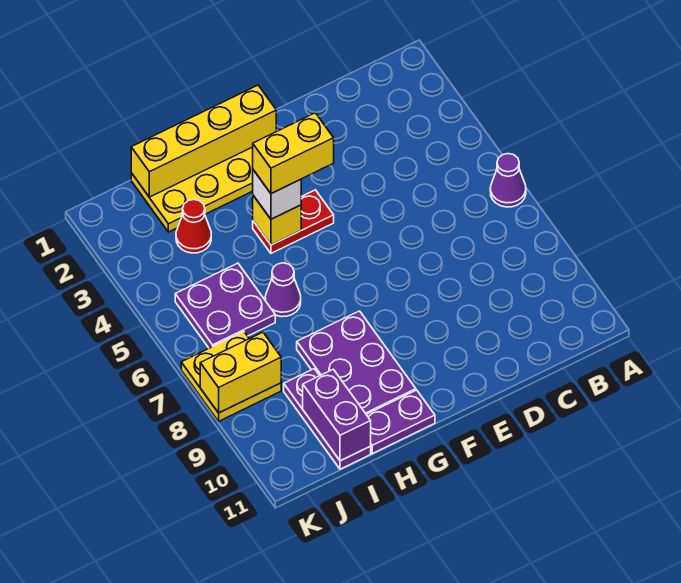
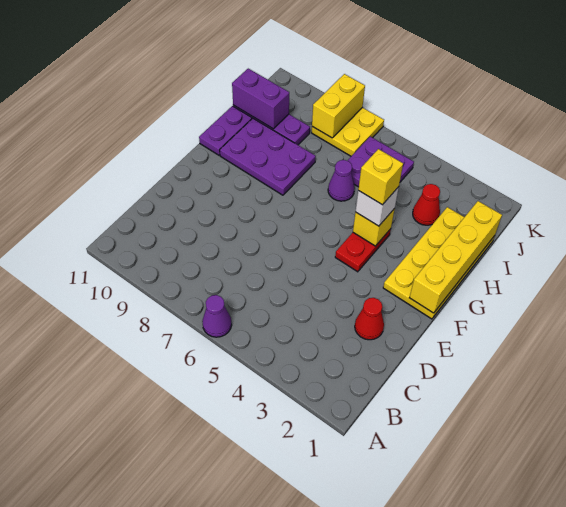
none -> red 1x1 cone [355,298,384,340]
yellow 1x2 brick [253,113,334,194] -> yellow 1x1 brick [358,149,403,205]

